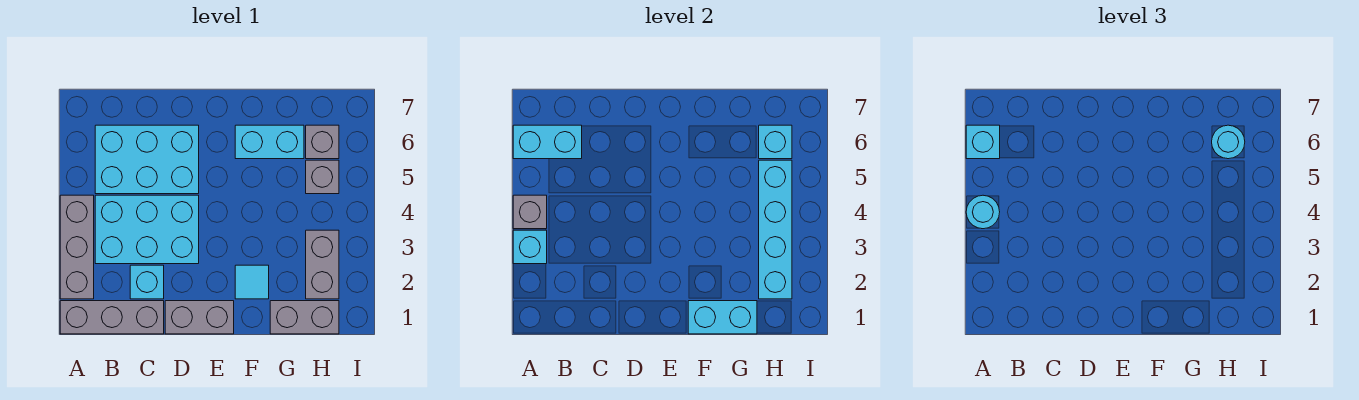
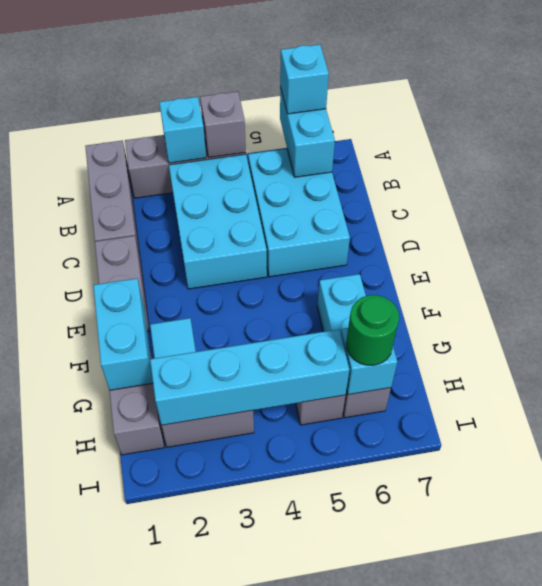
cyan 1x1 round brick [966,195,1000,229] -> none
cyan 1x1 brick [130,265,164,299] -> none
cyan 1x1 round brick [1212,125,1245,159] -> green 1x1 round brick [346,295,399,365]

